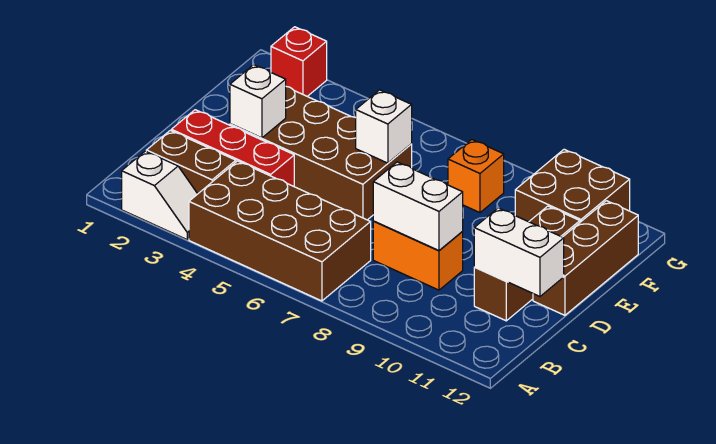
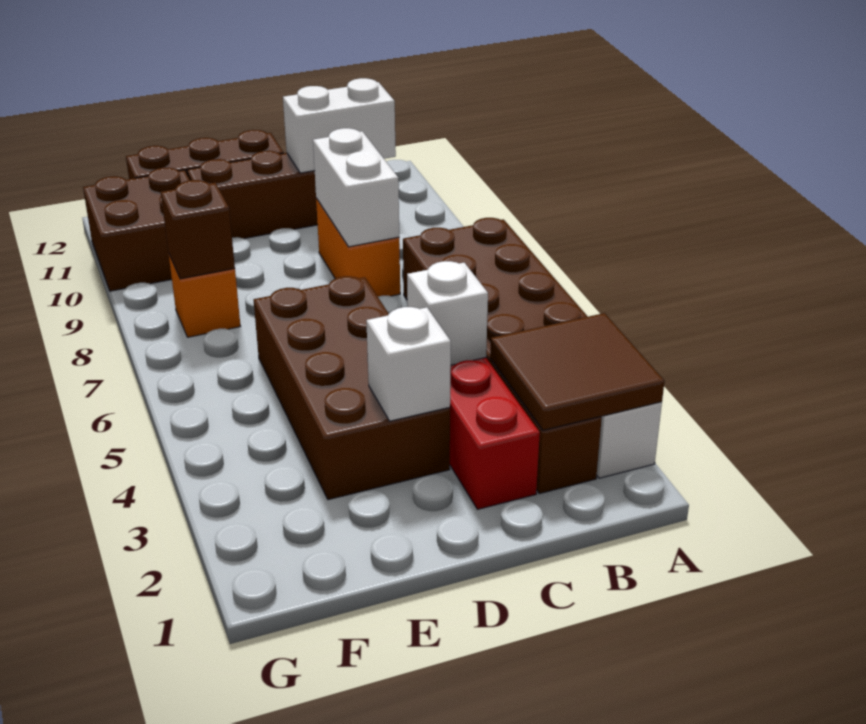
none -> brown 2x2 tile [490,313,665,430]
white 1x2 brick [474,208,564,296] -> white 1x2 brick turned to [283,78,396,173]
white 1x1 brick [355,90,412,163] -> white 1x1 brick moved to [407,261,488,365]
none -> brown 1x1 brick [161,180,235,279]
red 1x1 brick [271,27,327,96] -> none

